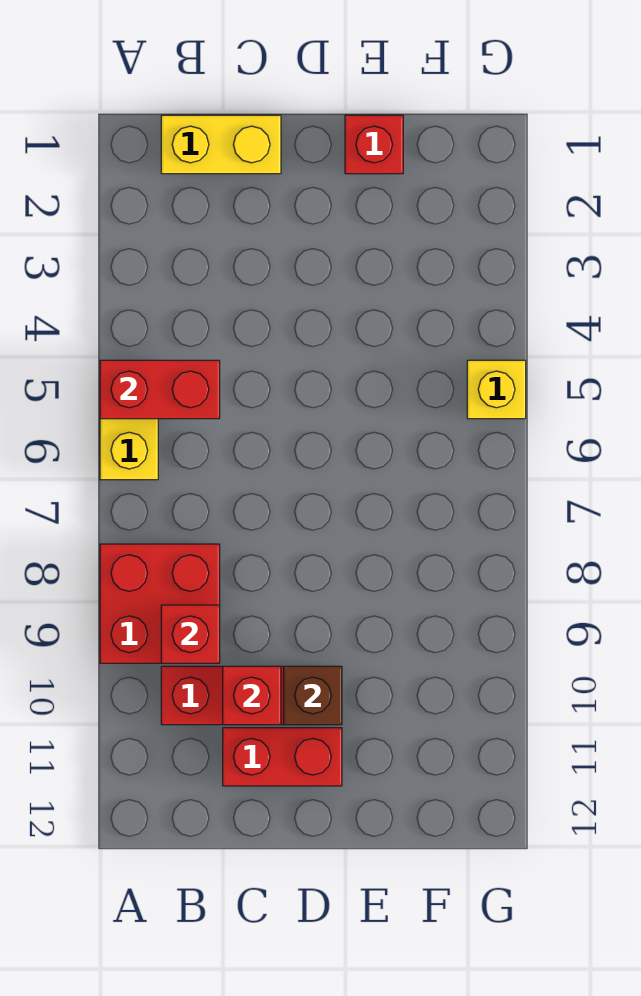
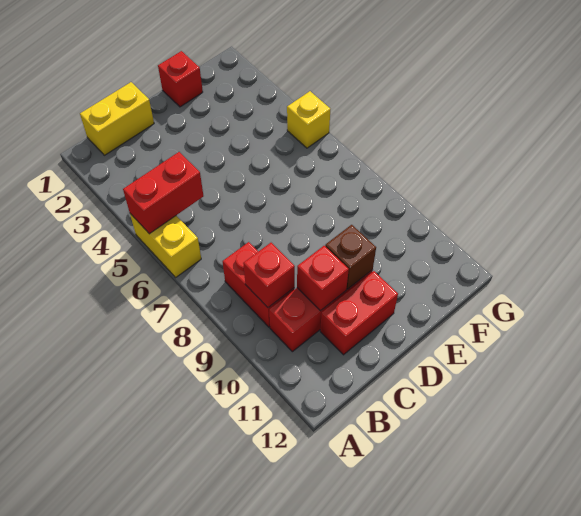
red 2x2 brick [100,544,220,663] -> red 1x2 brick [223,242,295,327]

